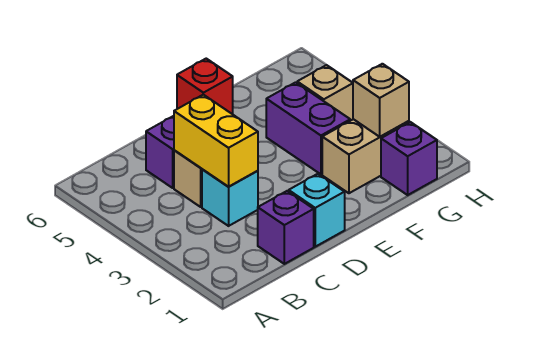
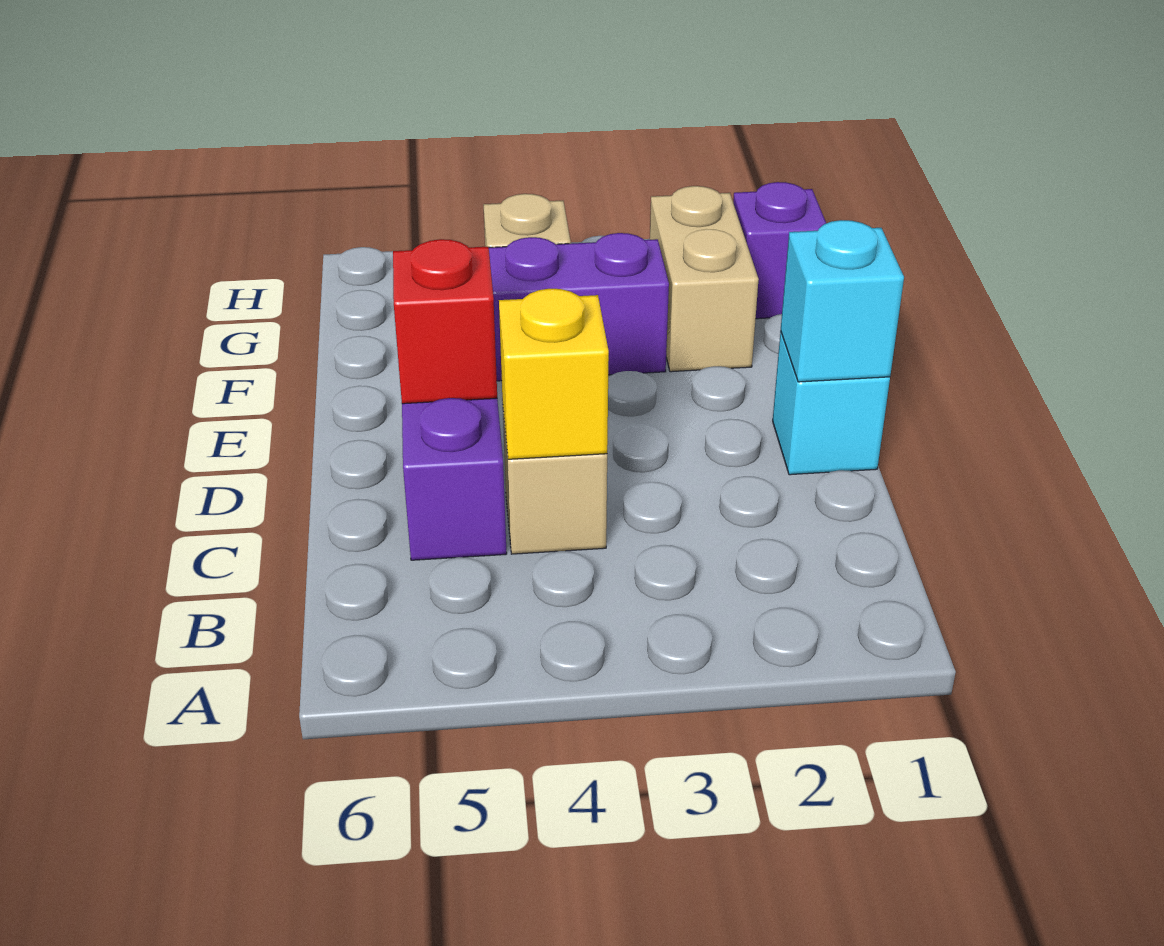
purple 1x1 brick [258,191,314,264] -> none
cyan 1x1 brick [202,169,258,226] -> cyan 1x1 brick moved to [781,220,904,382]
yellow 1x2 brick [174,95,258,187] -> yellow 1x1 brick [499,289,609,459]
tan 1x1 brick [353,64,409,137] -> none

